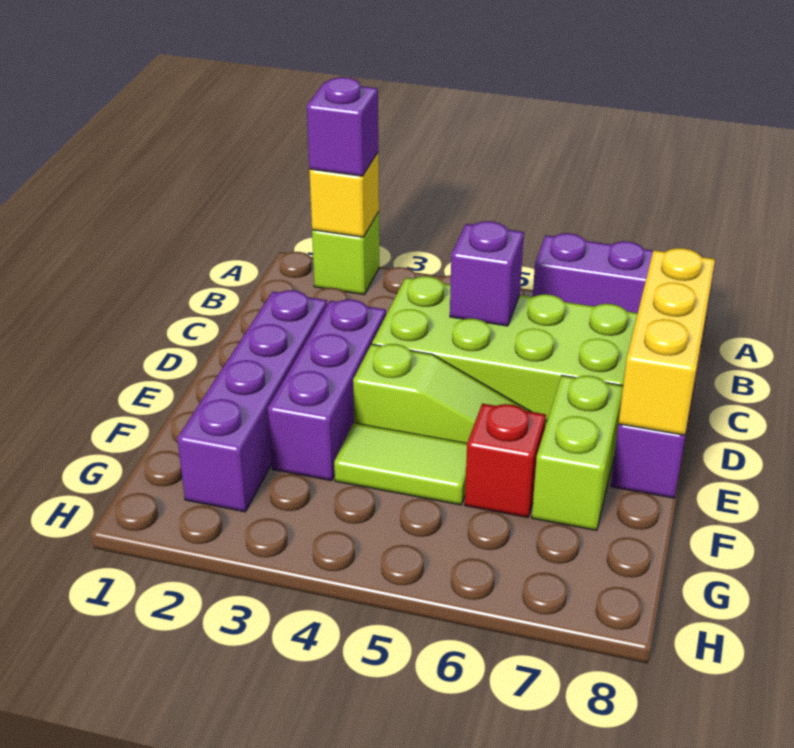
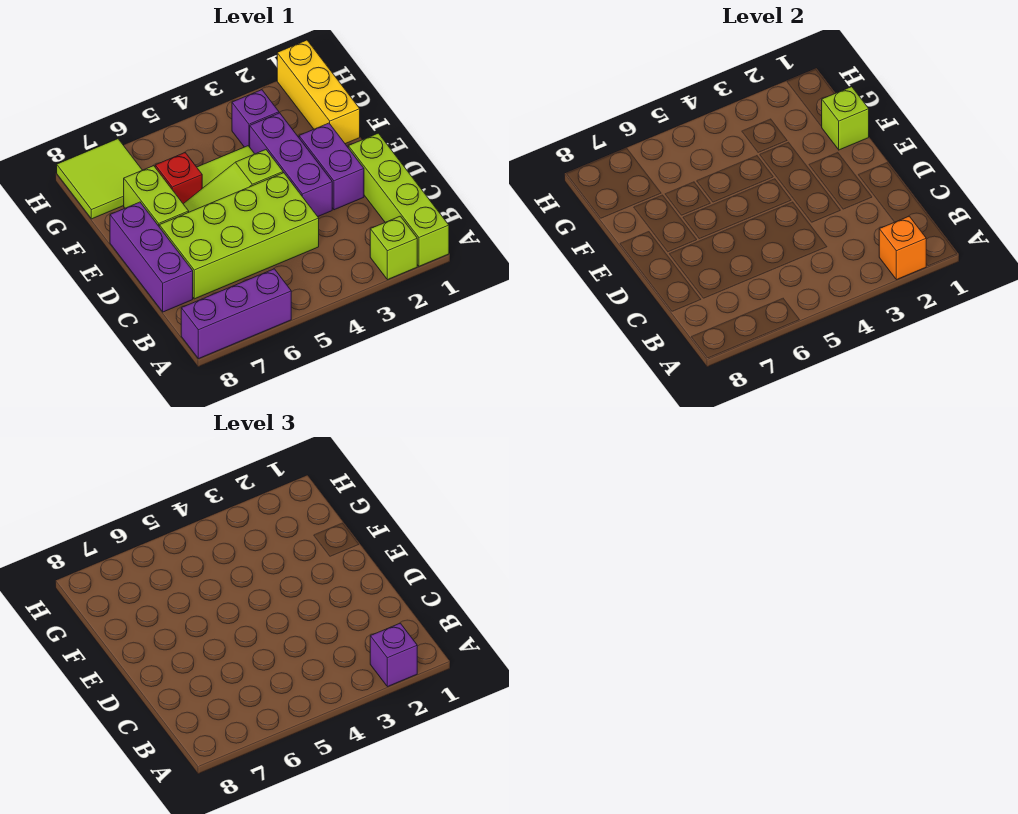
none -> lime 1x4 brick [348,133,449,266]
yellow 1x1 brick [309,153,379,237] -> orange 1x1 brick [879,216,926,280]
purple 1x1 brick [450,221,524,326] -> purple 1x1 brick moved to [232,90,279,147]
yellow 1x3 brick [618,248,715,435] -> yellow 1x3 brick moved to [277,40,360,144]
purple 1x4 brick [177,290,327,512] -> purple 1x2 brick [299,123,364,210]
none -> lime 1x1 brick [821,87,869,150]
none -> lime 2x2 tile [57,139,142,219]

